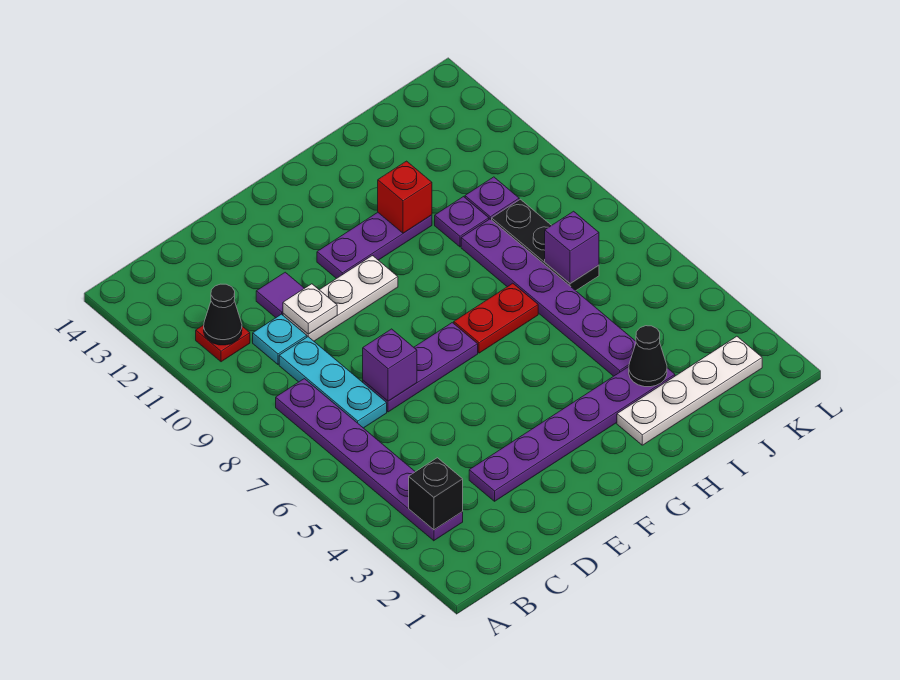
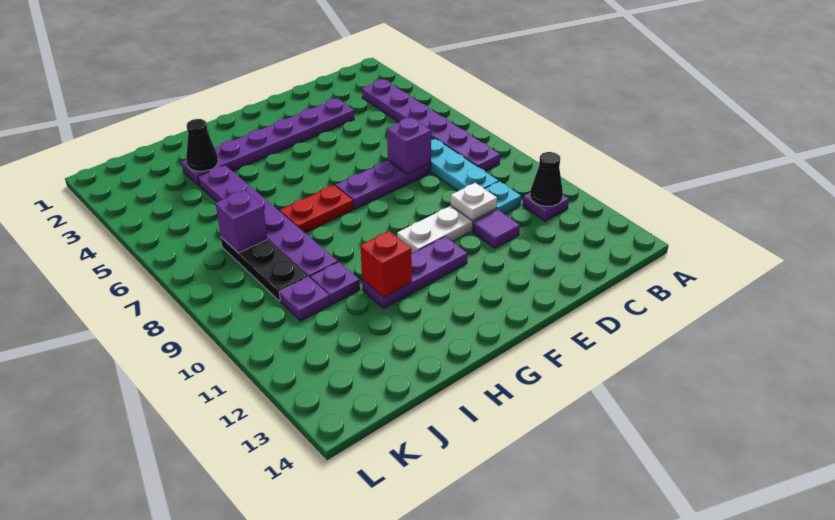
black 1x1 brick [409,458,463,530] -> none
red 1x1 plate [196,325,250,362] -> purple 1x1 plate [523,192,569,221]
white 1x4 plate [617,336,762,445] -> none

